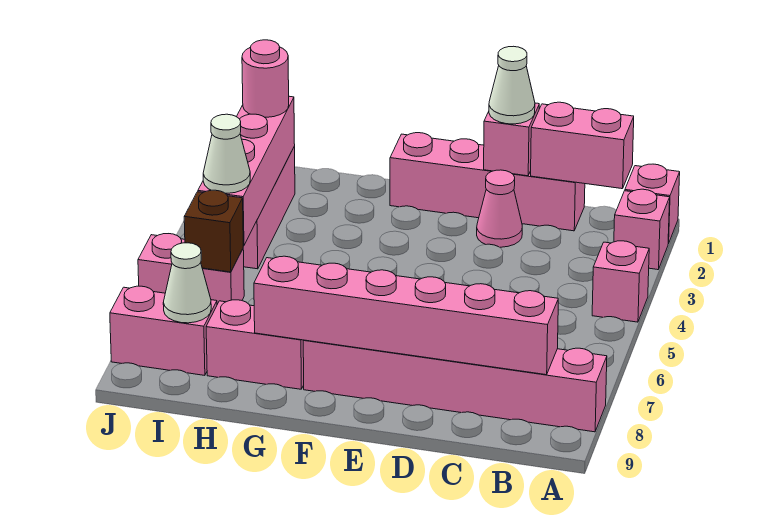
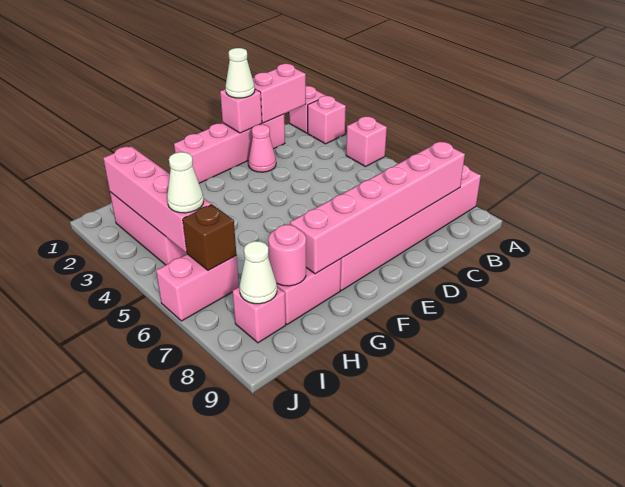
pink 1x1 round brick [242,40,289,117] -> pink 1x1 round brick moved to [268,225,306,286]
pink 1x2 brick [110,286,217,375] -> pink 1x1 brick [233,287,286,343]

